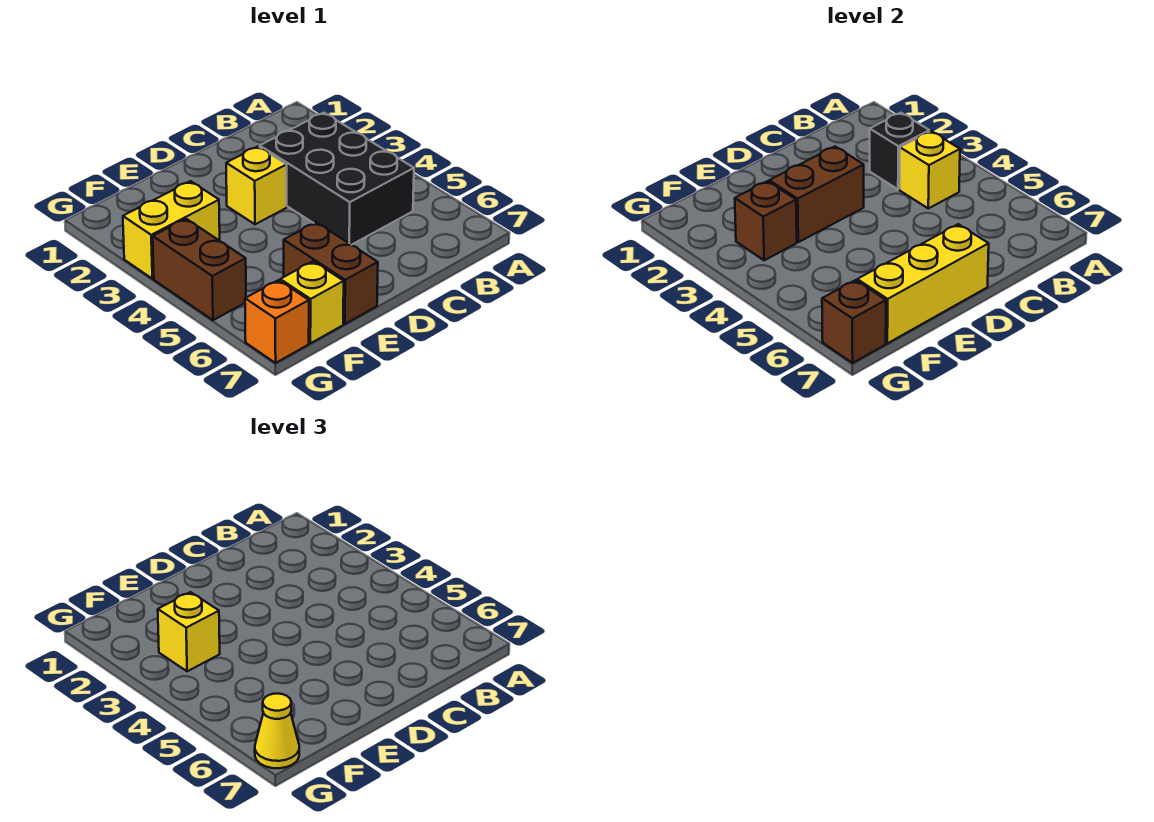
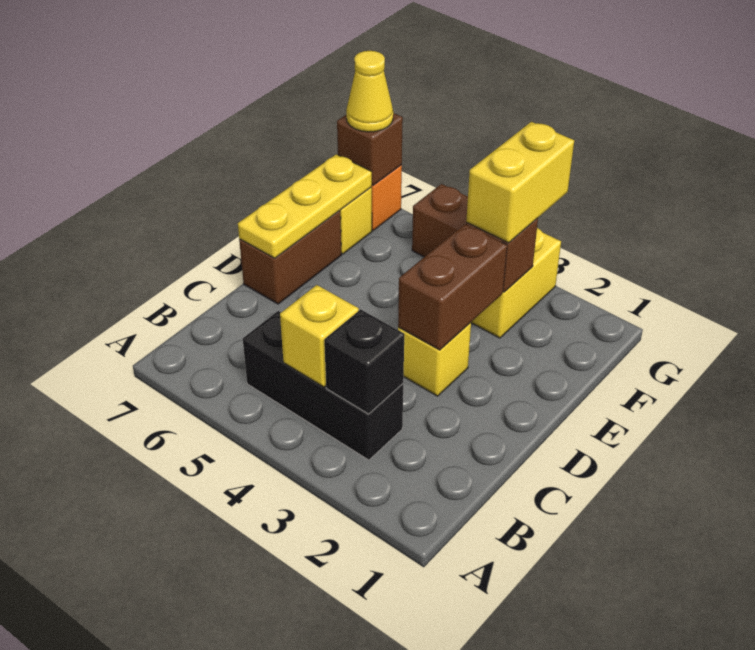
black 2x3 brick [260,113,414,245] -> black 1x3 brick [243,311,403,460]
yellow 1x3 brick [857,224,989,343] -> yellow 1x3 plate [238,154,372,258]
brown 1x2 brick [284,223,378,324] -> brown 1x2 brick turned to [239,211,341,304]
yellow 1x1 brick [158,592,220,671] -> yellow 1x2 brick [466,122,574,243]

